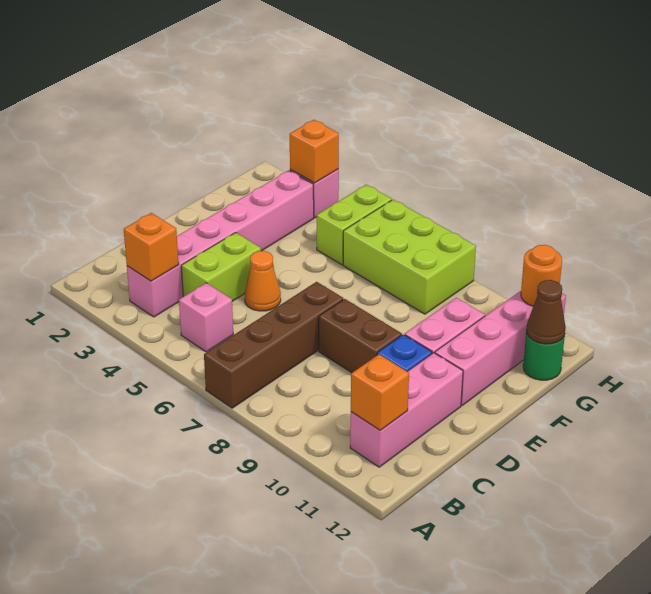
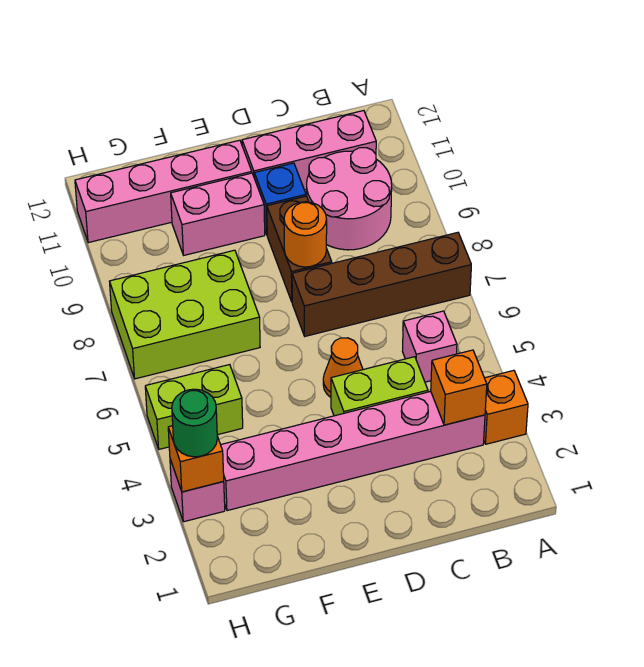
none -> pink 2x2 round brick [307,148,392,250]
orange 1x1 brick [351,354,409,430] -> orange 1x1 brick moved to [484,370,528,444]
lime 2x3 brick [343,200,476,314] -> lime 2x3 brick turned to [110,250,260,379]
green 1x1 round brick [523,331,565,380] -> green 1x1 round brick moved to [172,389,217,457]
brown 1x1 cone [526,280,566,344] -> none
orange 1x1 round brick [521,245,562,306] -> orange 1x1 round brick moved to [284,202,327,267]

